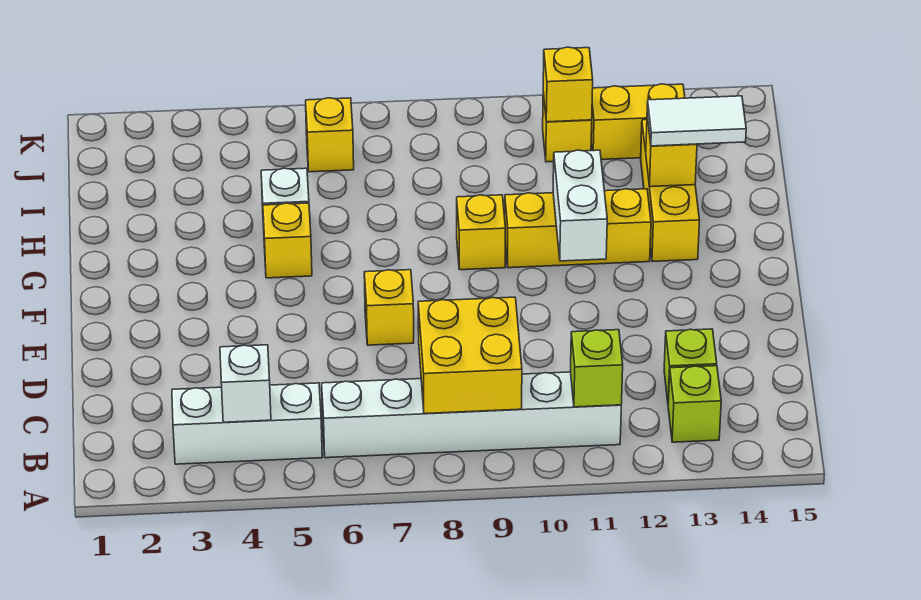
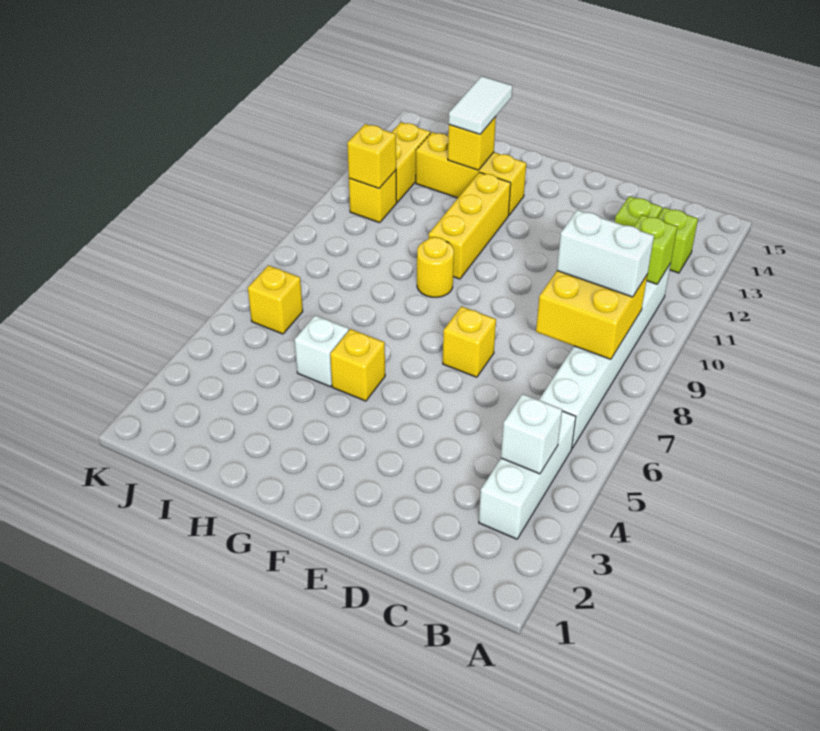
white 1x2 brick [553,150,607,261] -> white 1x2 brick moved to [557,210,654,297]
yellow 1x1 brick [457,195,505,270] -> yellow 1x1 round brick [417,237,454,297]

